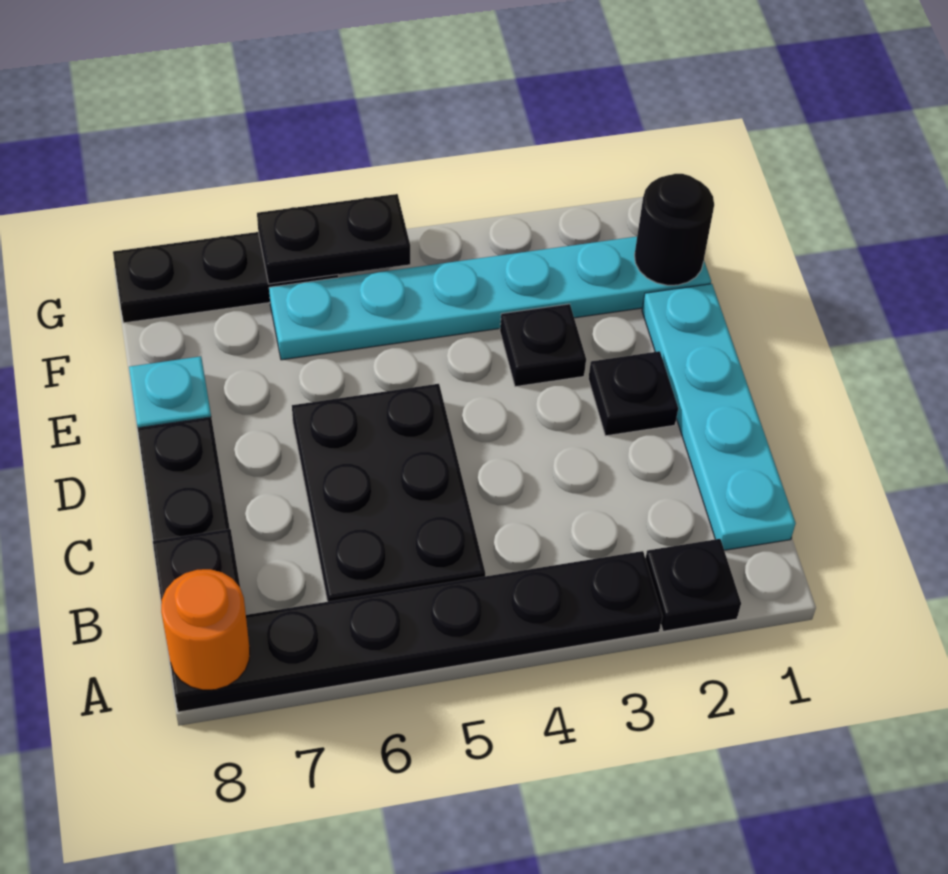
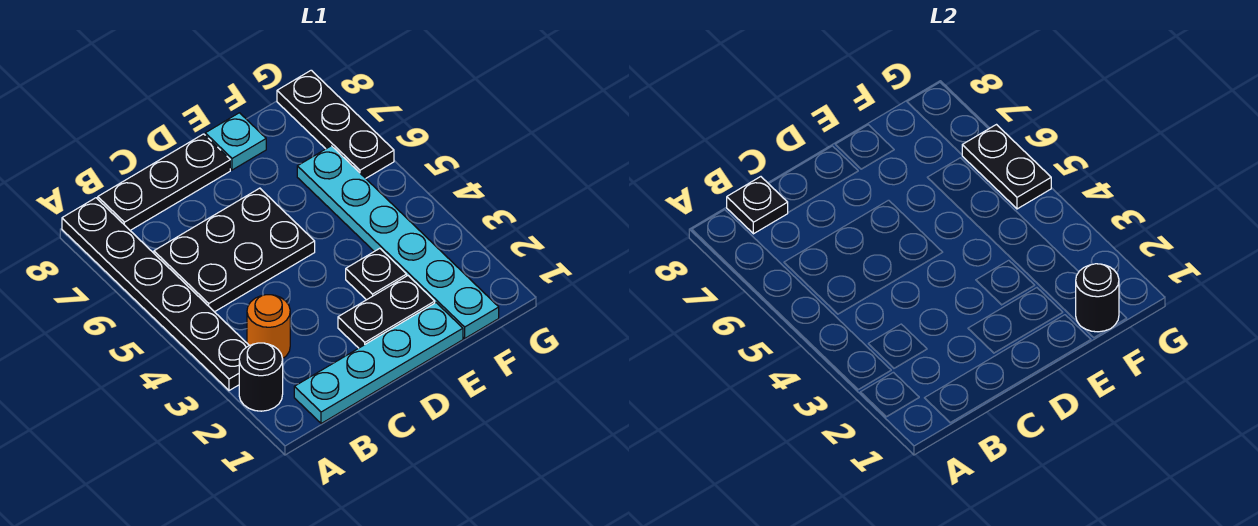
black 1x1 plate [645,539,741,631] -> black 1x1 round brick [239,343,283,411]
orange 1x1 round brick [161,569,250,690] -> orange 1x1 round brick moved to [247,295,290,359]
black 1x1 plate [588,351,678,436] -> black 1x2 plate [338,276,435,348]

